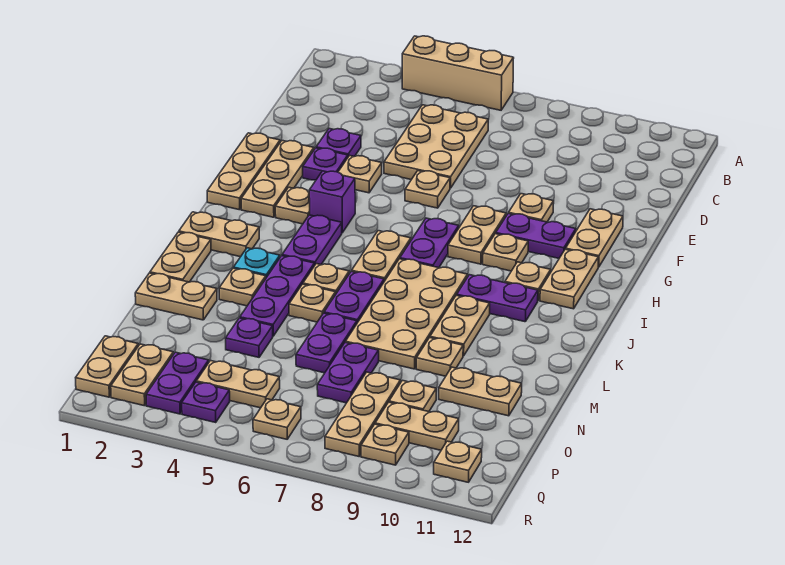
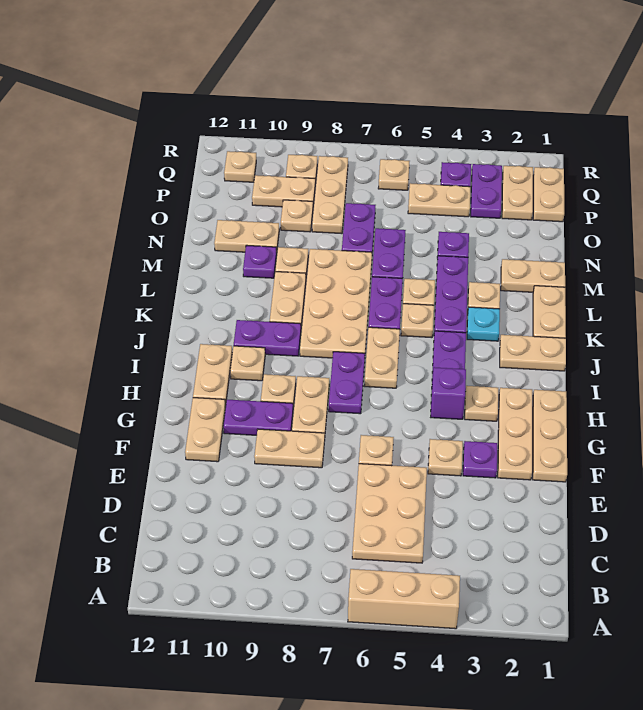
purple 1x1 plate [316,129,361,157] -> purple 1x1 plate moved to [243,245,277,278]
tan 1x1 plate [509,194,554,222] -> tan 1x2 plate [254,429,325,468]

